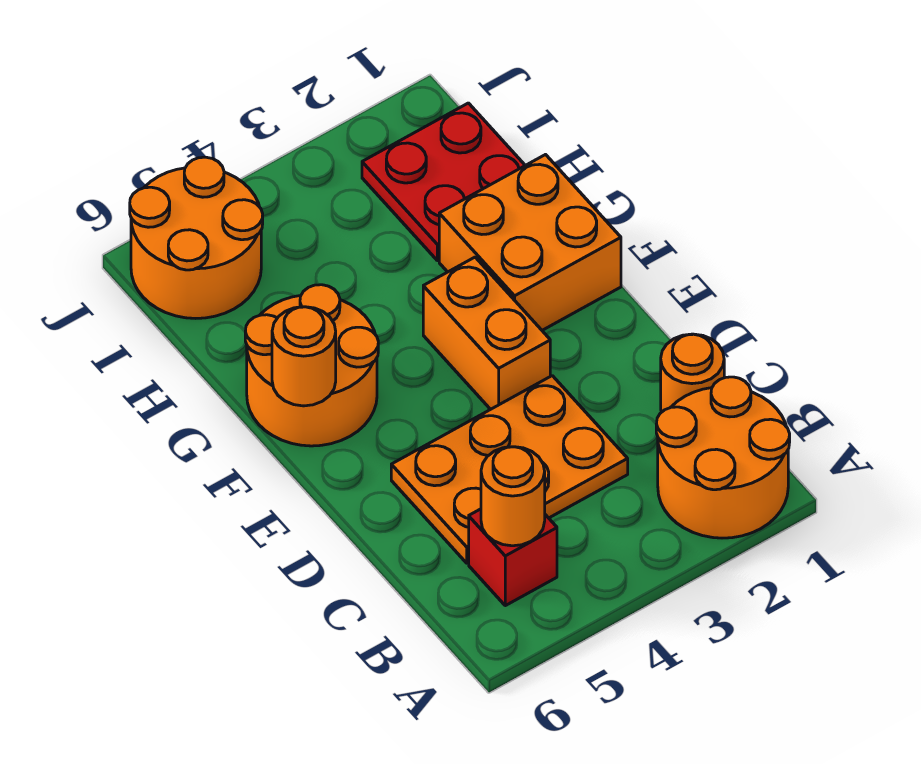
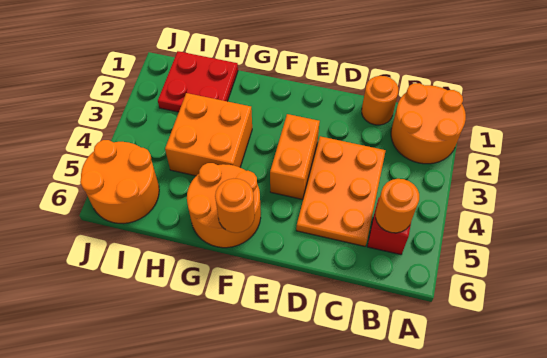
orange 1x2 brick [423,257,550,409] -> orange 1x2 brick turned to [270,114,320,199]
orange 2x2 brick [439,155,621,330] -> orange 2x2 brick moved to [165,93,252,176]

